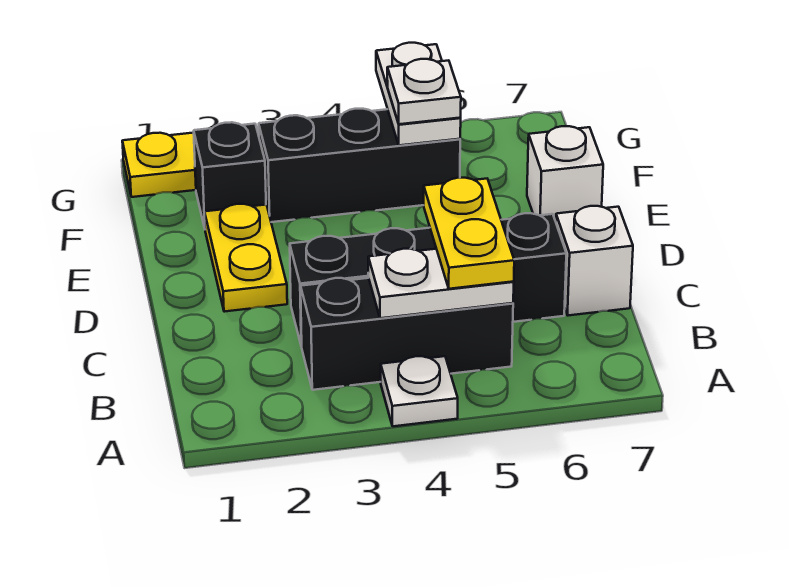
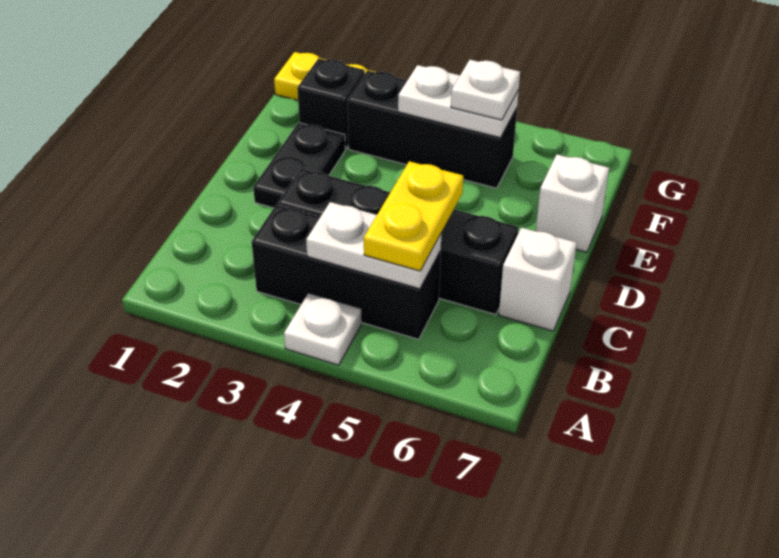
yellow 1x2 plate [205,204,287,312] -> black 1x2 plate [253,123,345,208]
white 1x2 plate [376,43,461,145] -> white 1x2 plate turned to [398,65,519,138]

